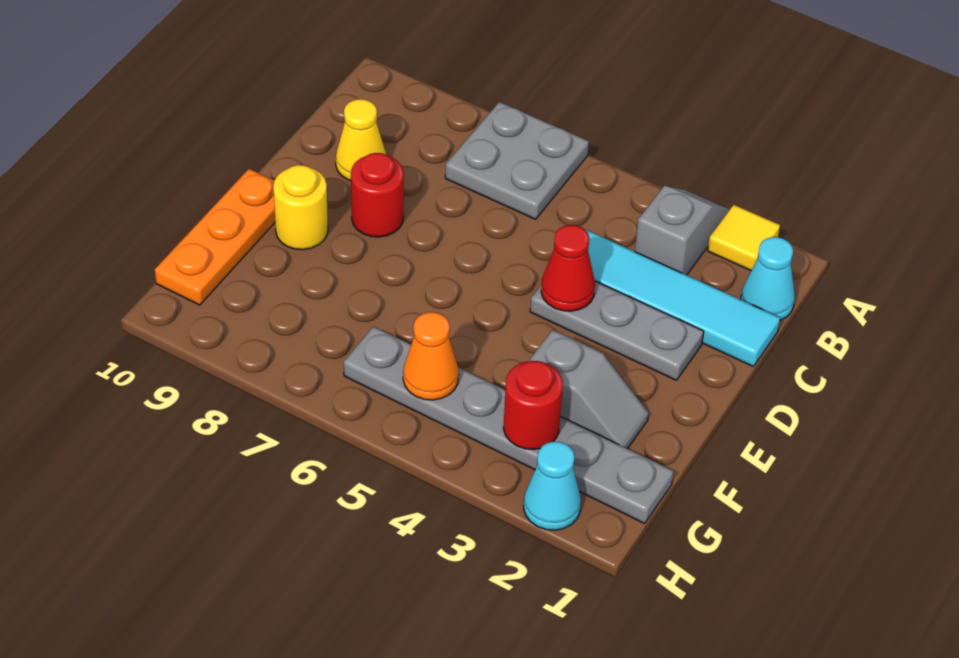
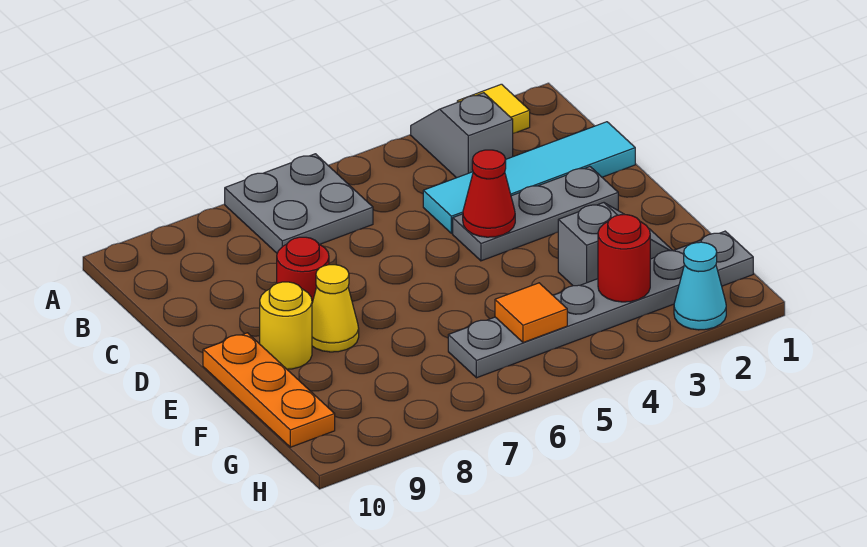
cyan 1x1 cone [741,237,795,320] -> none
yellow 1x1 cone [336,99,386,181] -> yellow 1x1 cone moved to [312,265,359,352]
orange 1x1 cone [403,312,459,400] -> orange 1x1 tile [495,283,567,343]

